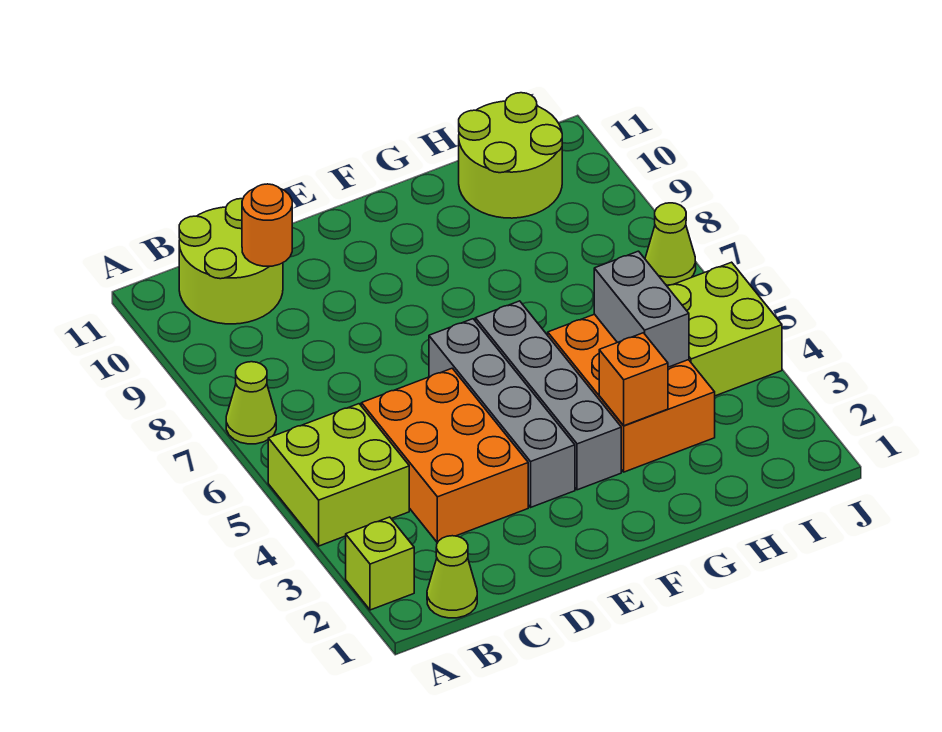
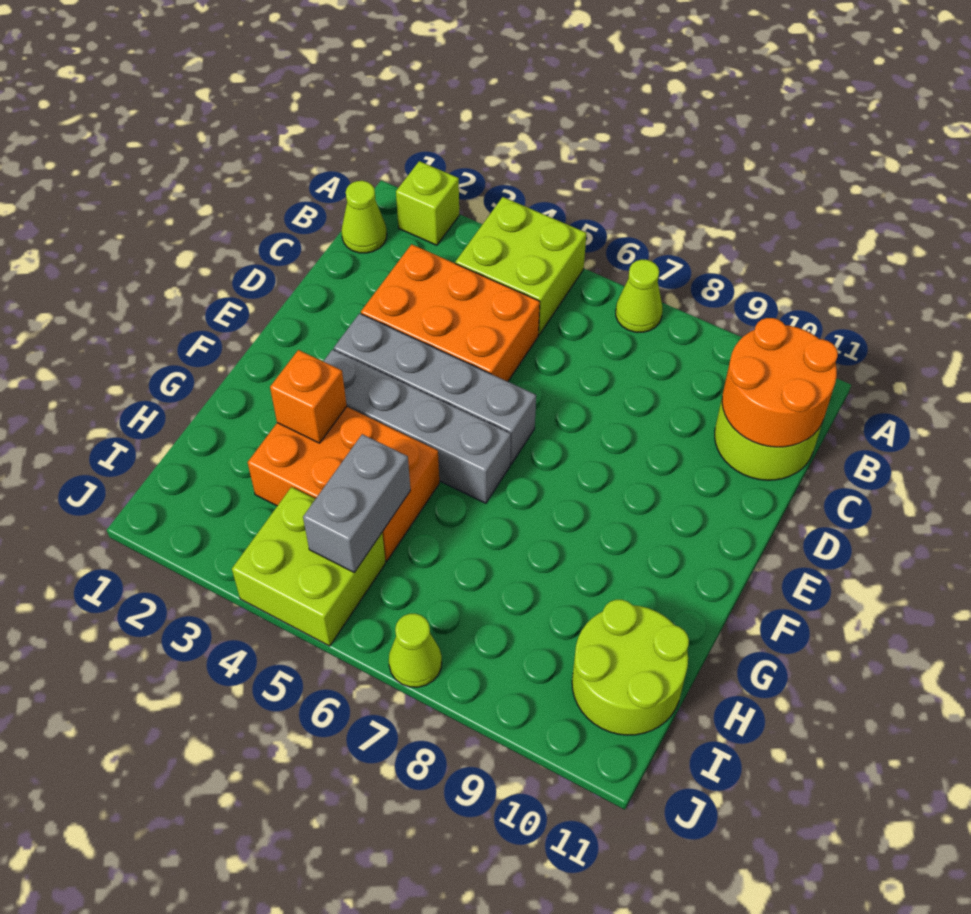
orange 1x1 round brick [242,184,292,266] -> orange 2x2 round brick [722,318,838,447]
grey 1x2 brick [594,251,689,367] -> grey 1x2 brick turned to [303,434,410,572]

